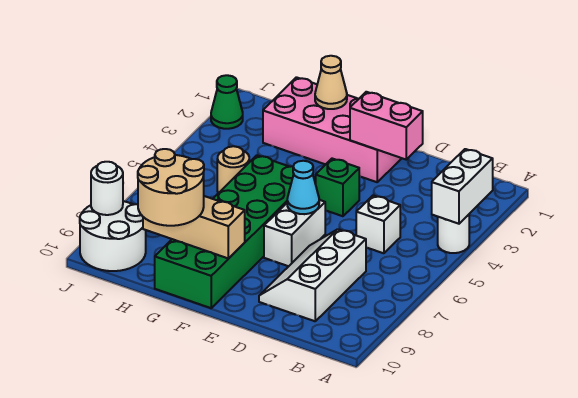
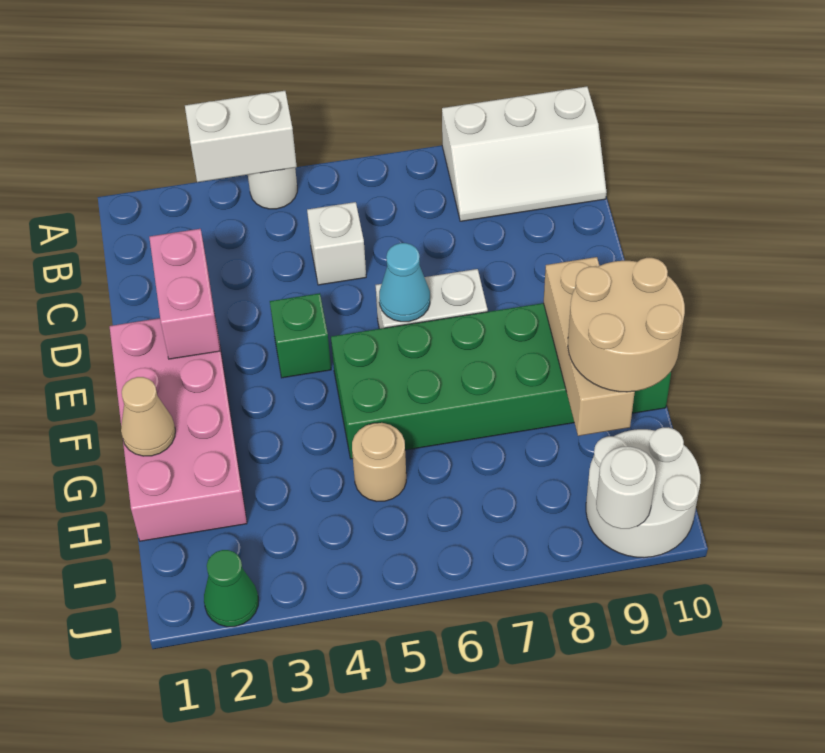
white 2x3 slope [259,229,366,321] -> white 2x3 slope moved to [442,86,607,221]

